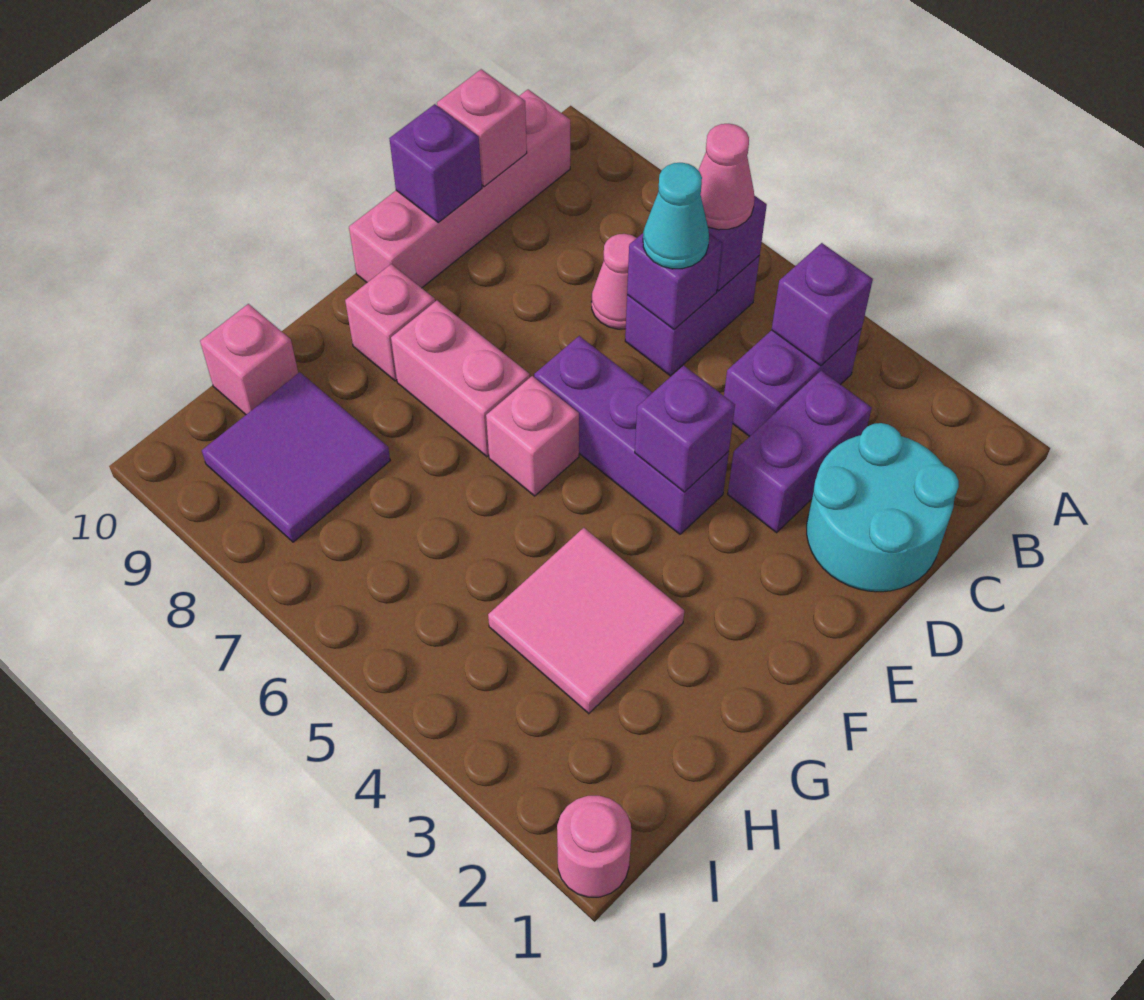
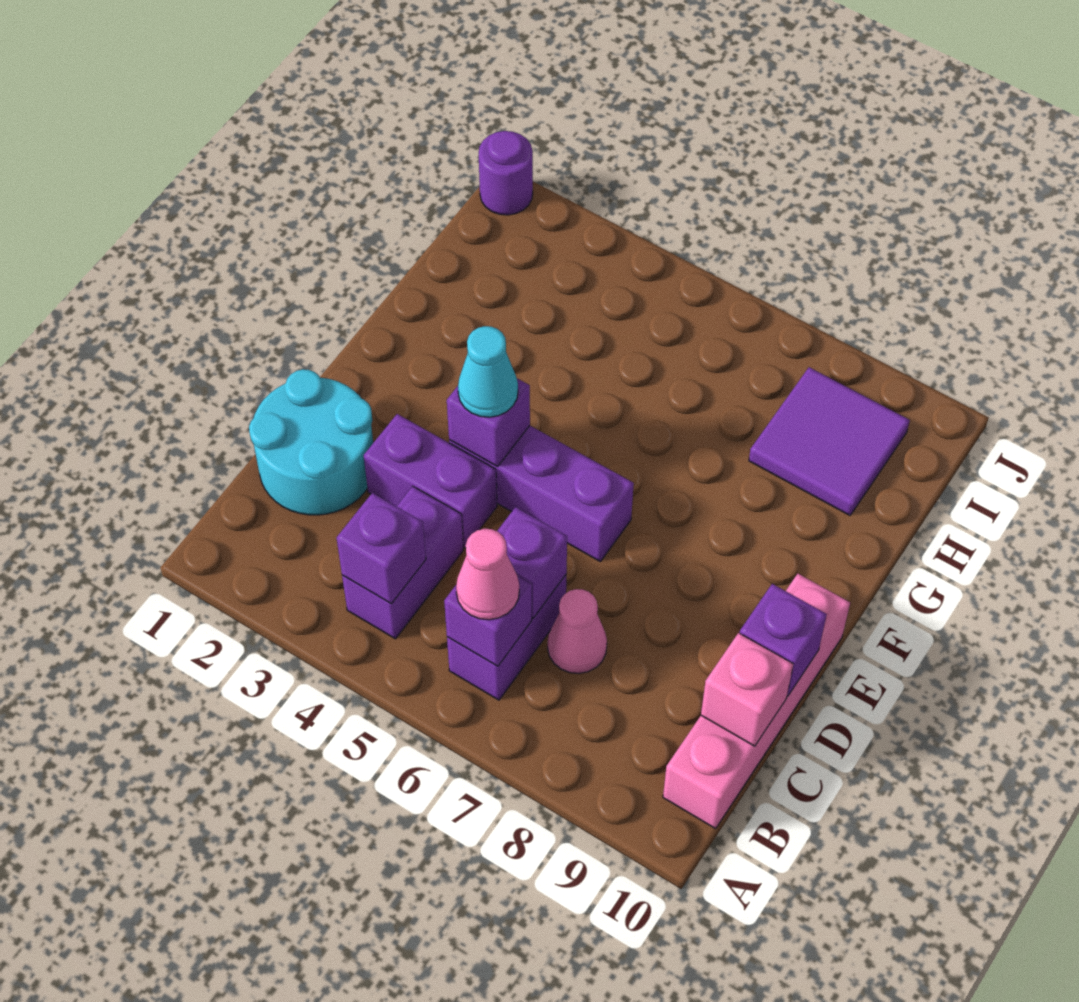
purple 1x2 brick [728,371,872,533] -> purple 1x2 brick turned to [364,414,497,548]
cyan 1x1 cone [643,163,709,269] -> cyan 1x1 cone moved to [458,326,518,417]
pink 1x1 brick [486,376,579,496] -> none
pink 1x2 brick [391,301,530,457] -> none
pink 1x1 brick [345,264,435,381] -> none
pink 2x2 tile [488,528,684,714] -> none
pink 1x1 brick [200,304,298,415] -> none
pink 1x1 round brick [557,796,631,897] -> purple 1x1 round brick [479,131,533,215]

